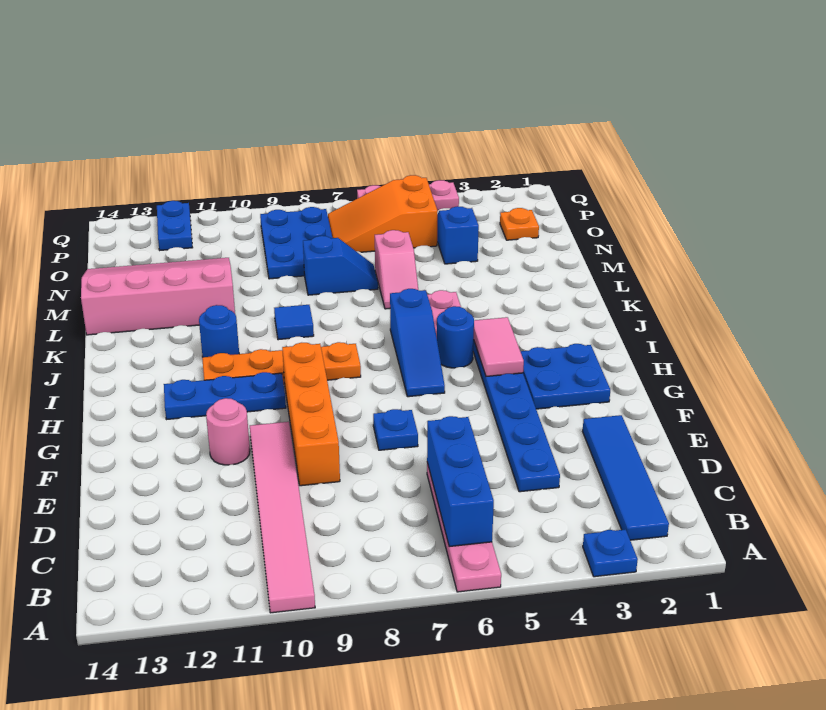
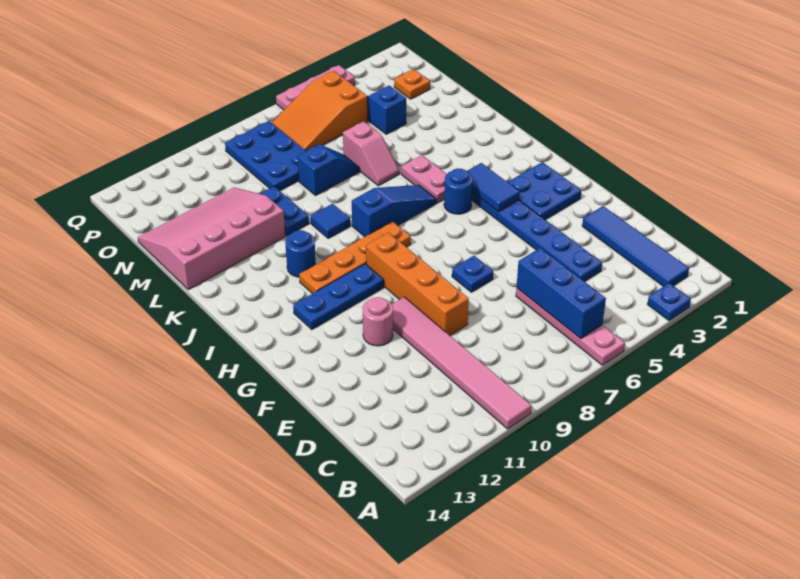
pink 1x2 tile [474,317,524,376] -> blue 1x2 tile [466,163,520,212]
blue 1x3 slope [390,289,445,397] -> blue 1x3 slope turned to [352,185,437,237]
blue 1x2 plate [157,201,193,250] -> blue 1x2 plate moved to [260,186,309,236]

